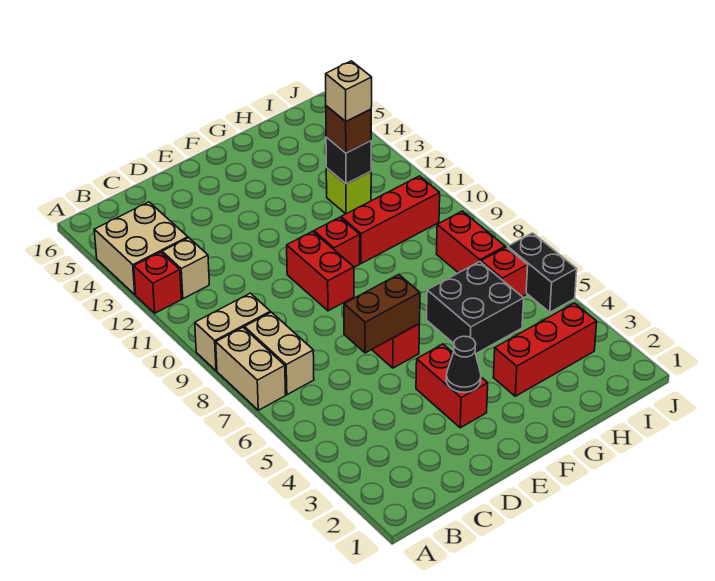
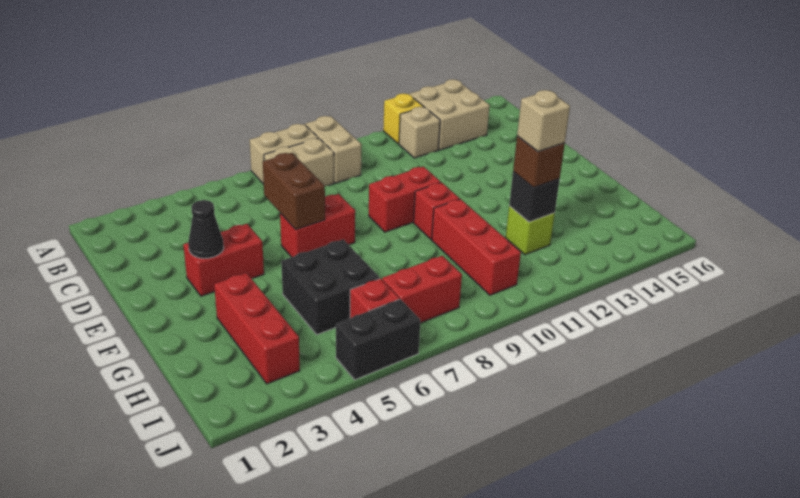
red 1x1 brick [134,252,182,313] -> yellow 1x1 brick [383,93,424,144]

